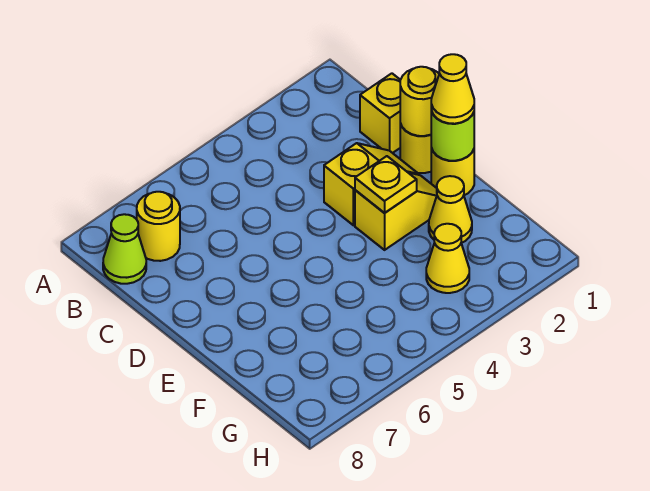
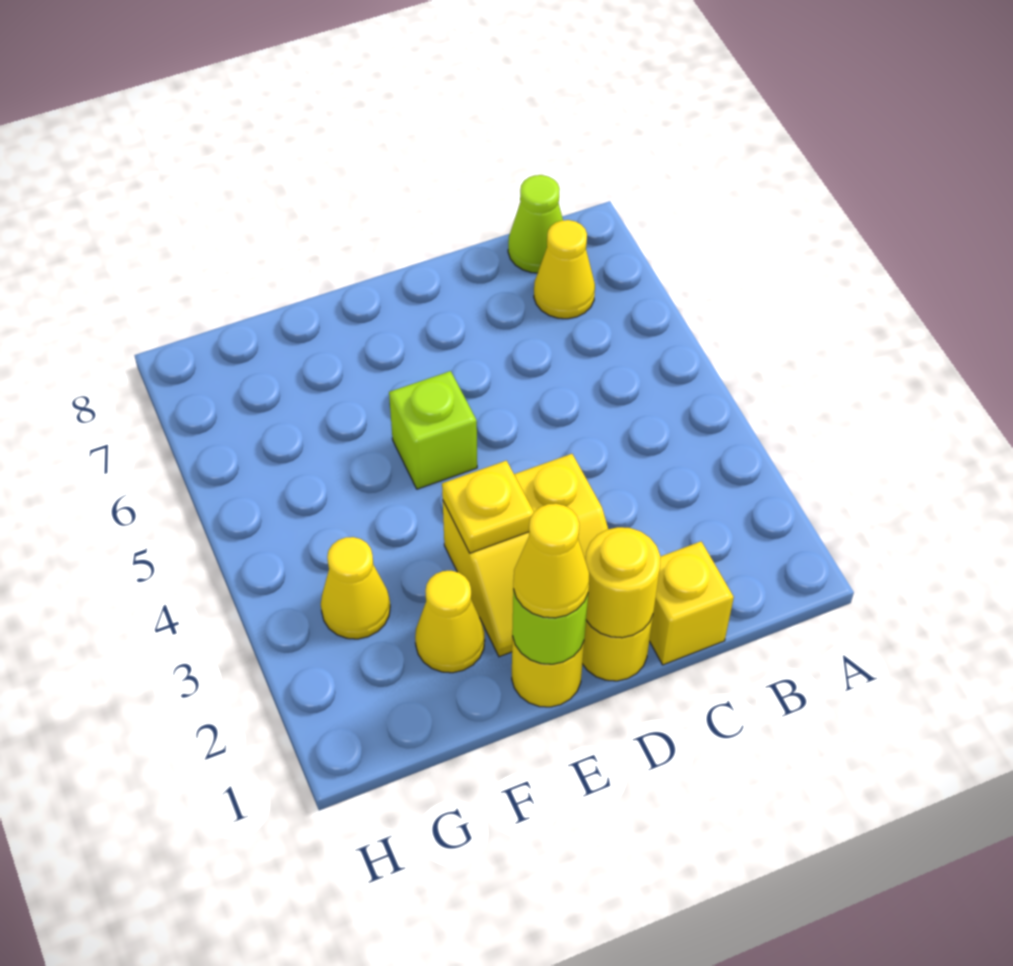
yellow 1x1 round brick [137,192,180,261] -> yellow 1x1 cone [534,220,595,319]
none -> lime 1x1 brick [389,371,477,489]

